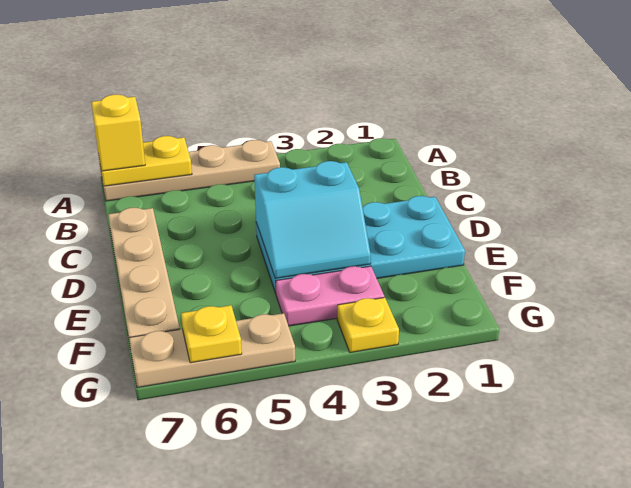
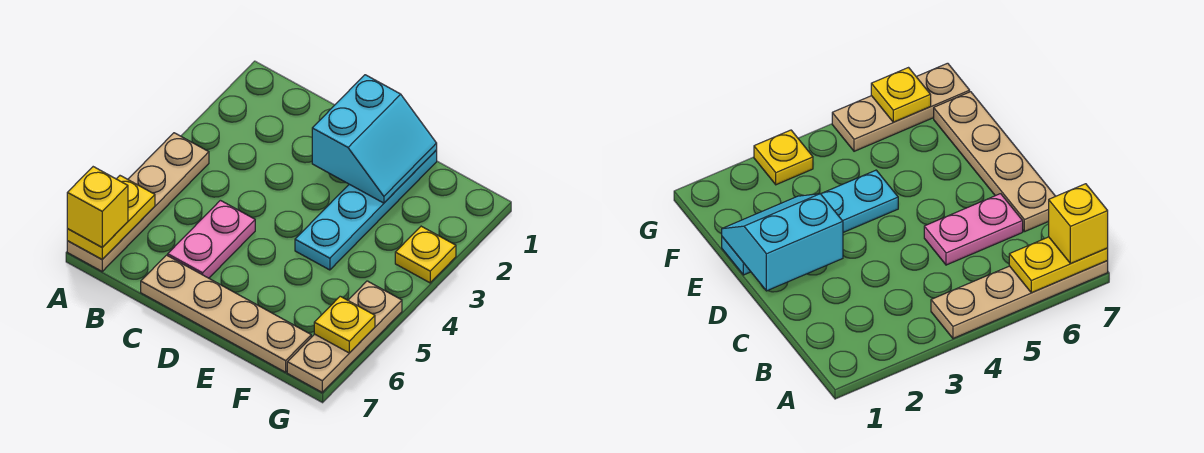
cyan 2x4 plate [256,196,465,293] -> cyan 1x4 plate [295,150,437,270]
cyan 2x2 slope [254,161,371,278] -> cyan 2x2 slope moved to [312,75,437,203]
pink 1x2 plate [276,266,384,326] -> pink 1x2 plate moved to [168,200,255,278]

